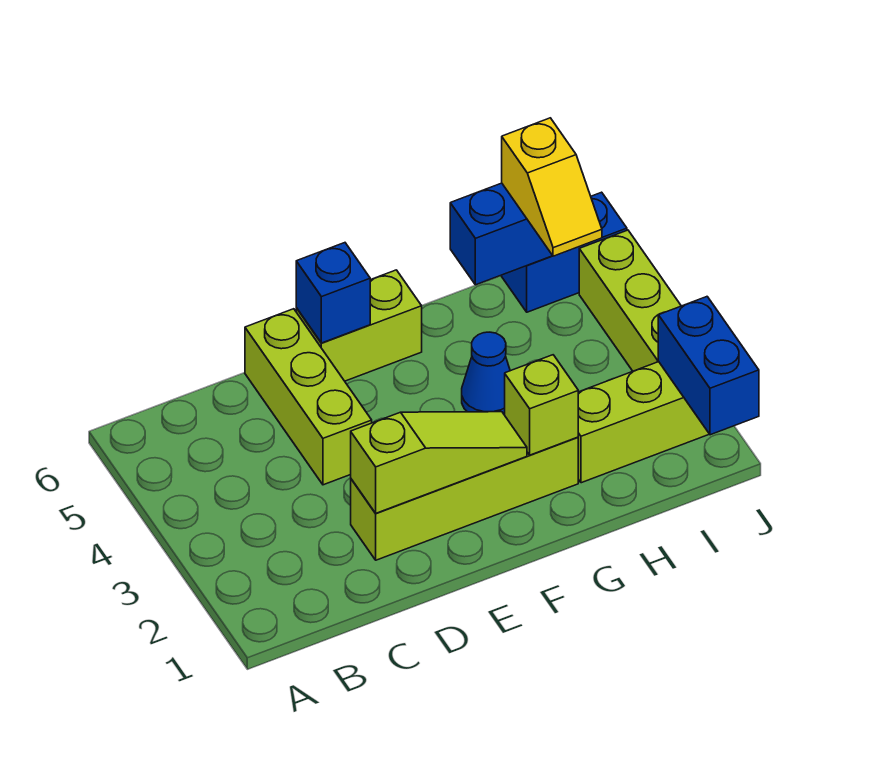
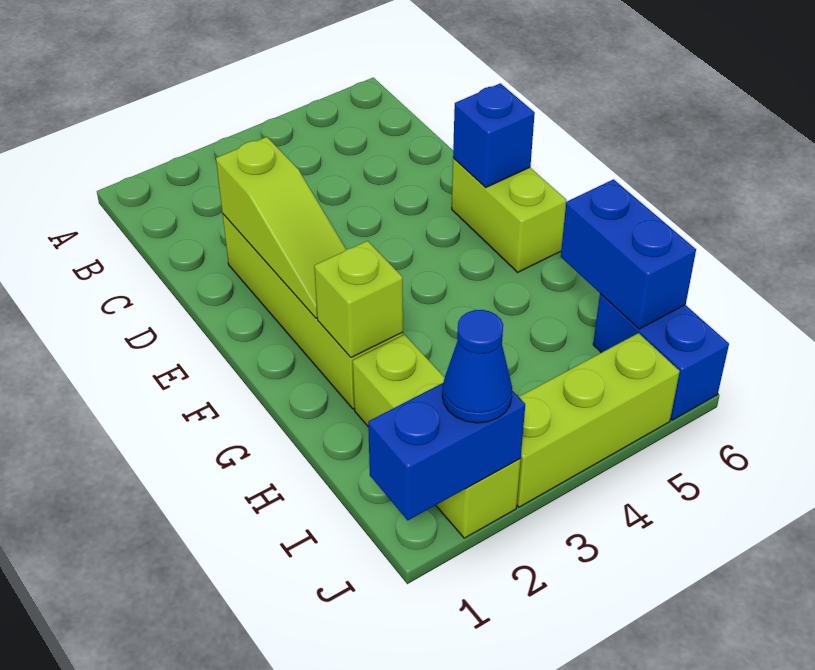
lime 1x3 brick [245,309,372,485] -> none
blue 1x1 cone [462,332,510,415] -> blue 1x1 cone moved to [442,310,512,423]
yellow 1x2 slope [502,118,602,256] -> none

